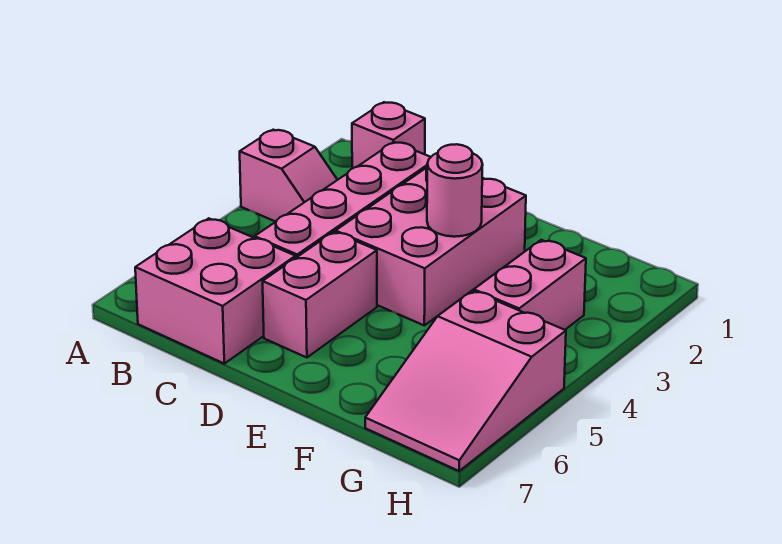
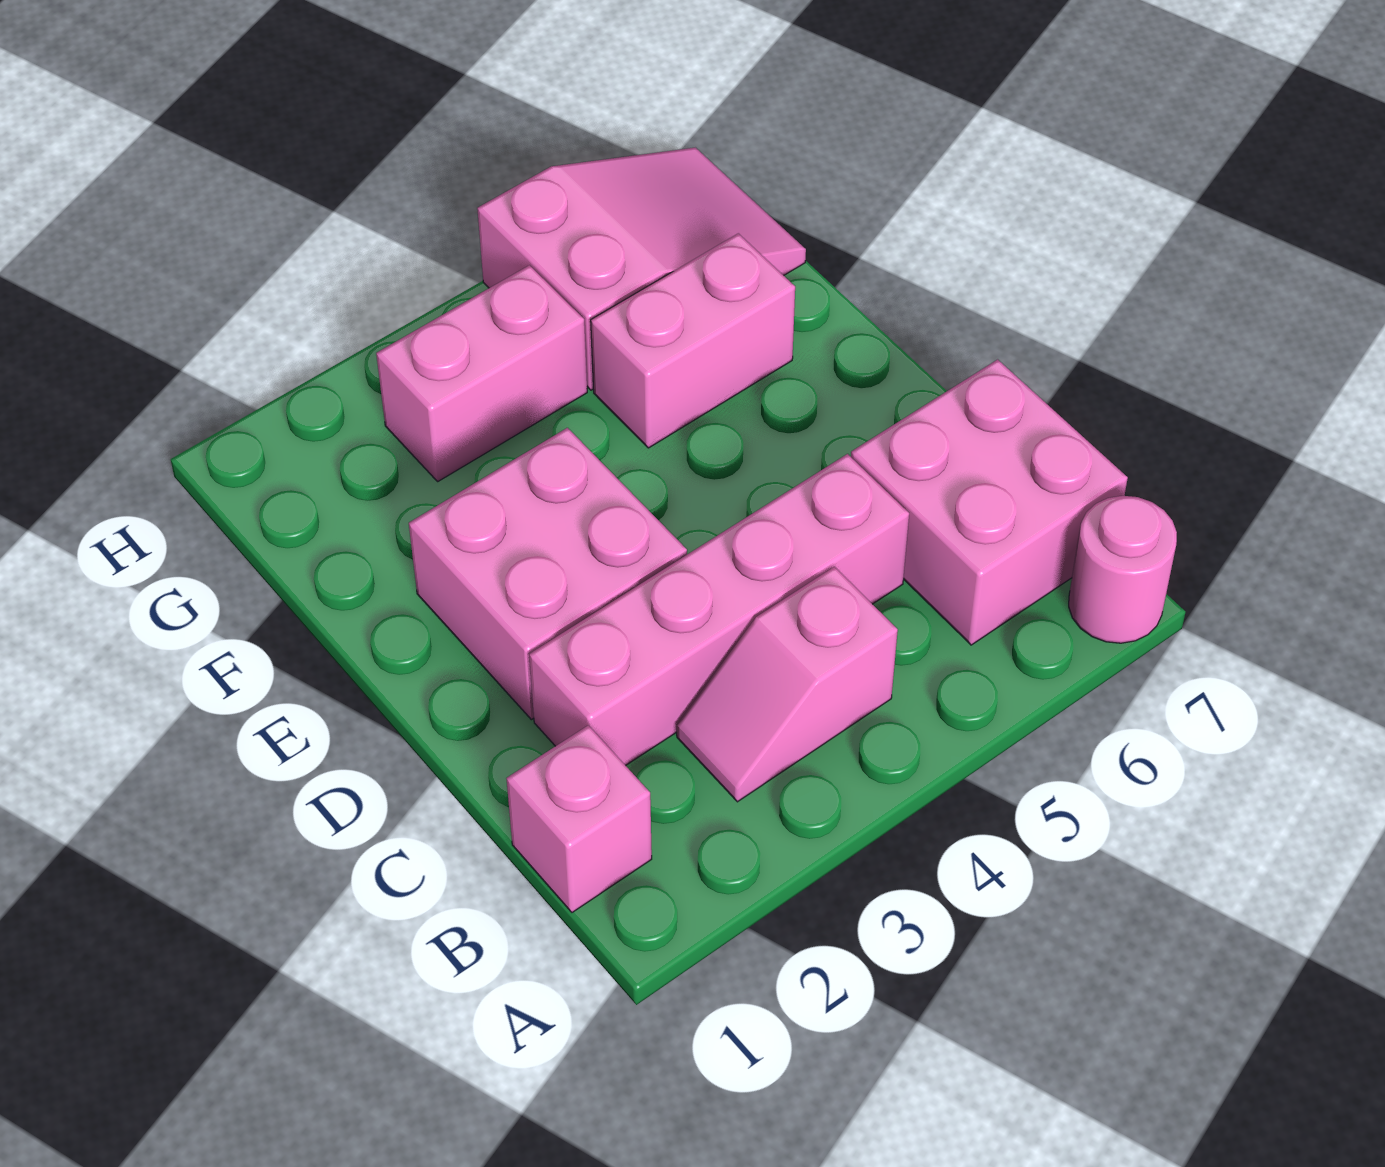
pink 1x2 slope [240,130,337,222] -> pink 1x2 slope turned to [677,567,898,802]
pink 2x3 brick [336,168,526,325] -> pink 2x2 brick [409,428,687,720]
pink 1x2 brick [263,232,377,358] -> pink 1x2 brick moved to [591,233,795,448]
pink 1x1 round brick [427,144,483,237] -> pink 1x1 round brick moved to [1069,496,1177,643]

